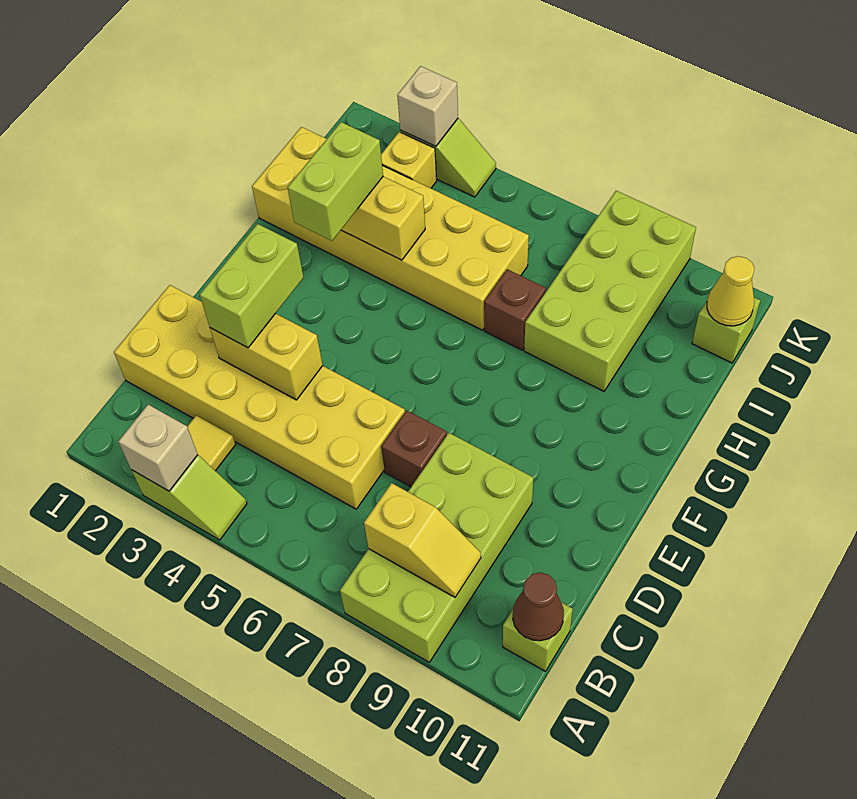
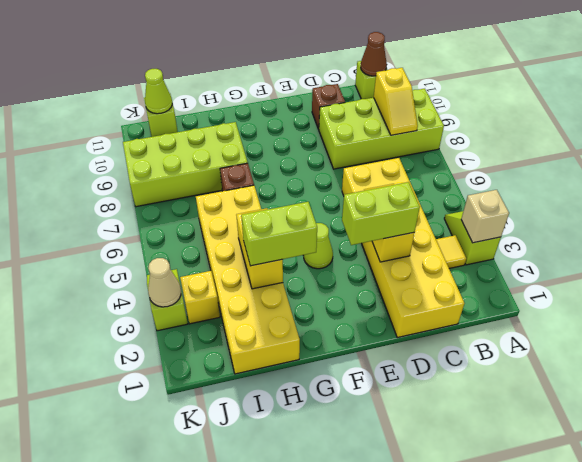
yellow 1x2 slope [364,483,481,597] -> yellow 1x2 slope turned to [374,68,418,135]
brown 1x1 brick [381,411,447,487] -> brown 1x1 brick moved to [312,84,345,129]
none -> lime 1x1 cone [303,223,333,269]
yellow 1x1 cone [707,256,754,326] -> lime 1x1 cone [145,69,172,114]
tan 1x1 brick [397,66,458,146] -> tan 1x1 cone [148,258,181,307]

